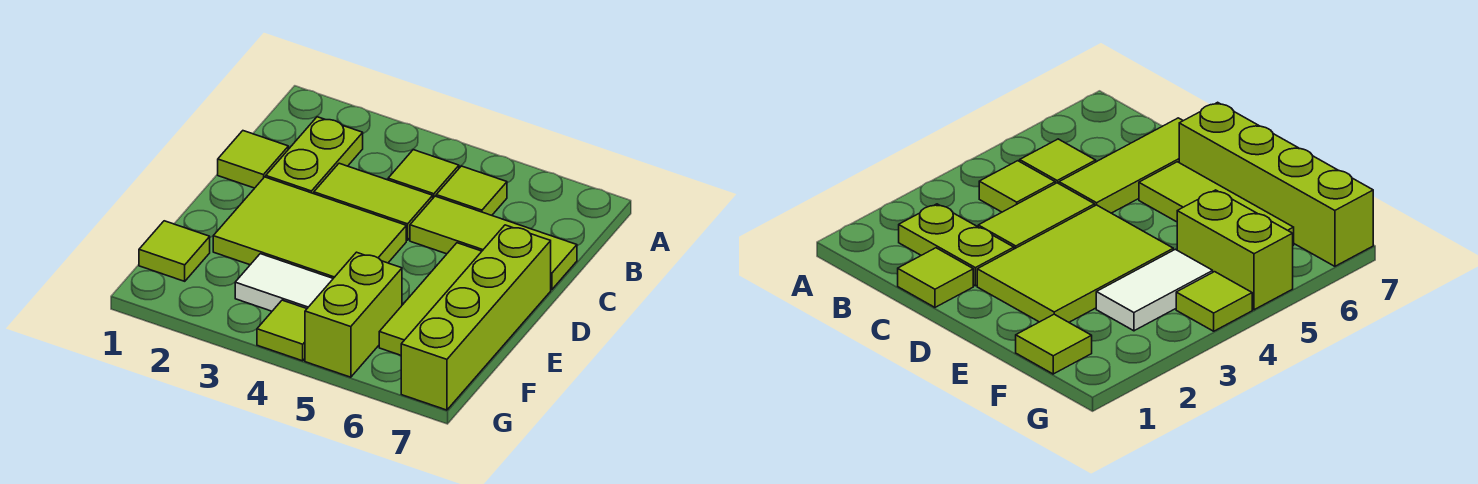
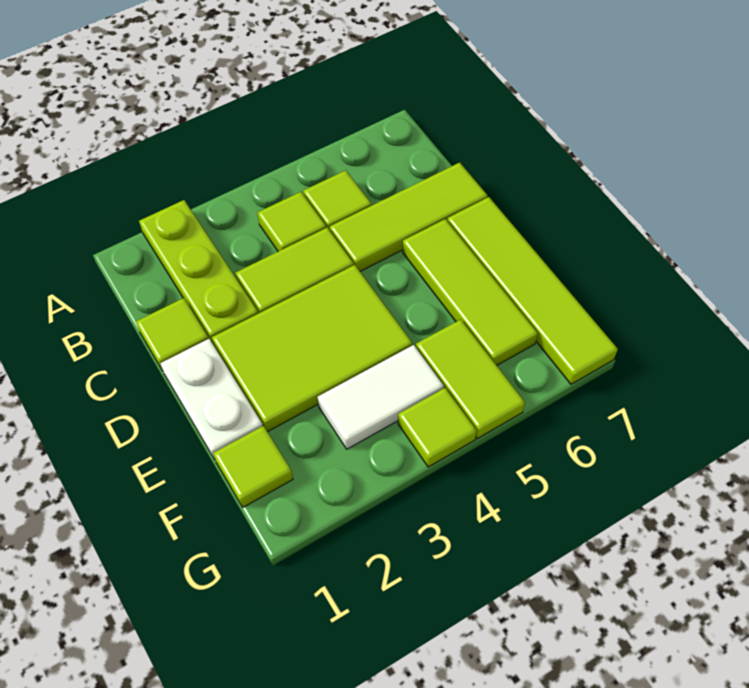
lime 1x2 plate [266,117,363,194] -> lime 1x3 plate [139,200,258,345]
none -> white 1x2 plate [160,339,263,460]
lime 1x4 brick [401,225,551,410] -> lime 1x4 tile [447,197,618,384]
lime 1x2 brick [305,252,402,377] -> lime 1x2 tile [416,320,525,439]

